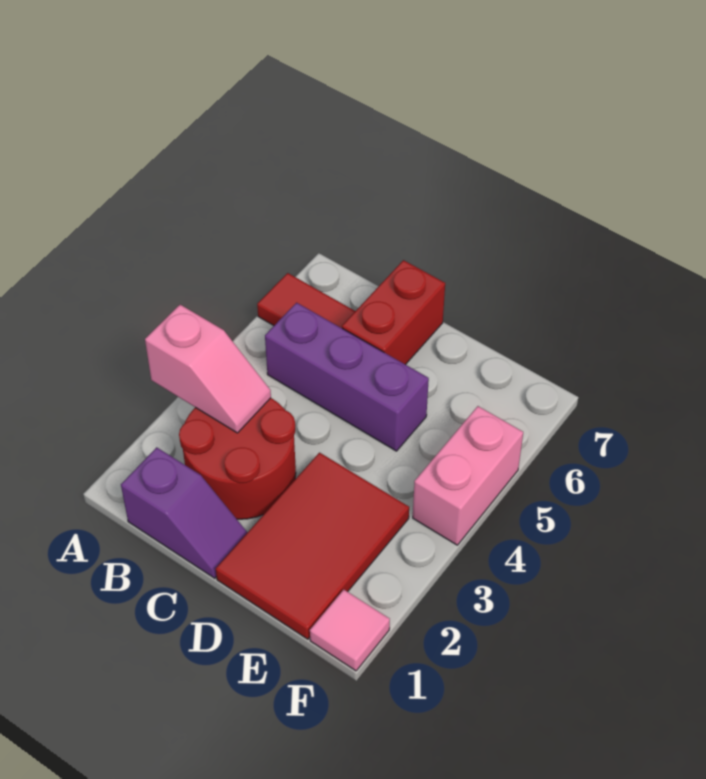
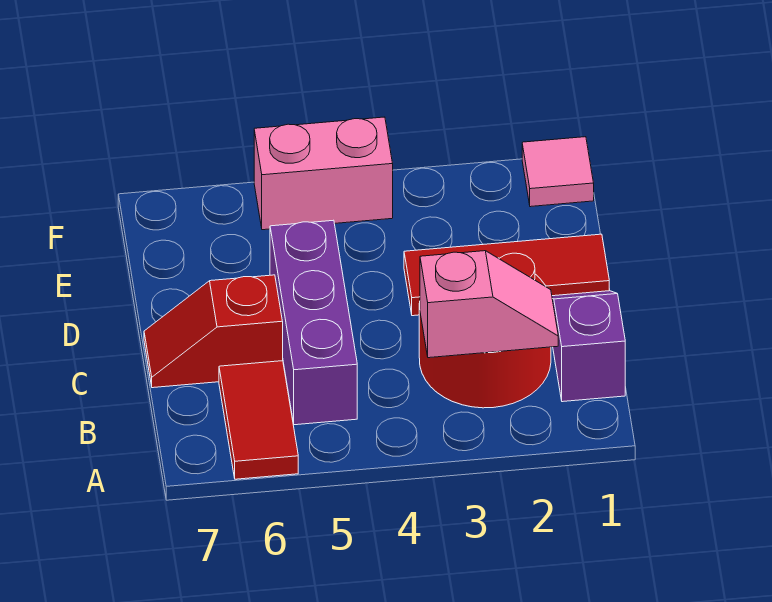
pink 1x2 slope [145,305,271,433] -> pink 1x2 slope turned to [420,251,558,358]
red 1x2 brick [342,260,445,365] -> red 1x2 slope [144,275,283,388]
red 2x3 tile [216,453,409,639] -> red 1x3 tile [404,234,609,316]

